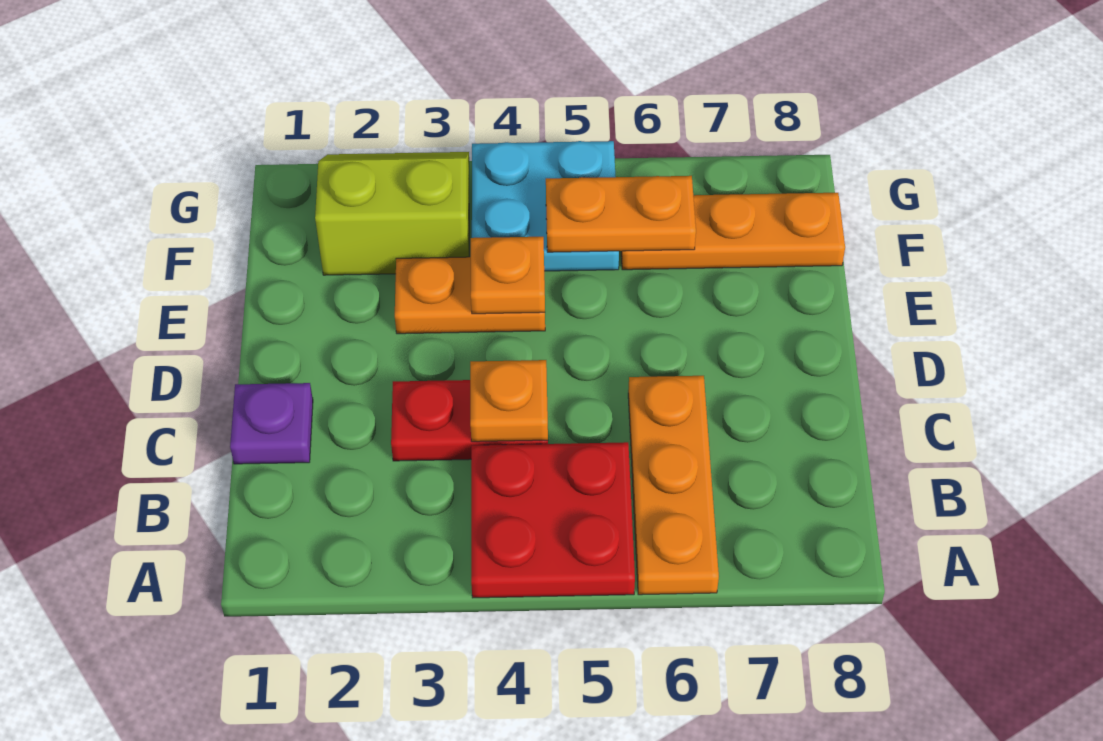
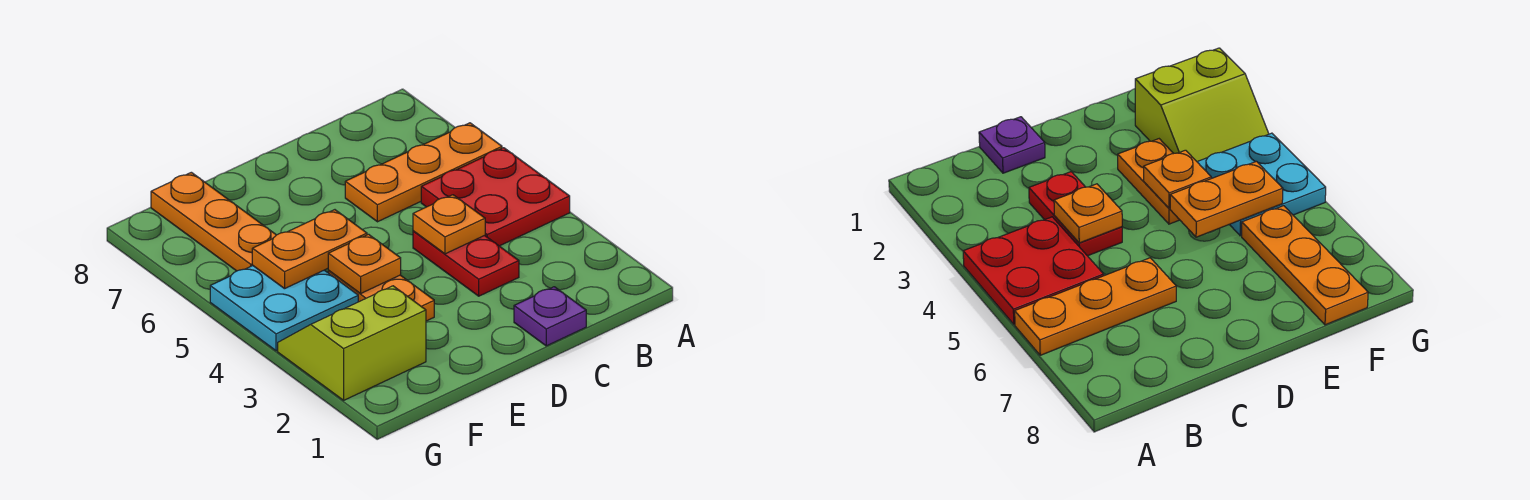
lime 2x2 slope [315,152,469,275] -> lime 2x2 slope turned to [278,286,426,400]
orange 1x2 plate [546,176,696,252] -> orange 1x2 plate turned to [252,210,367,289]

